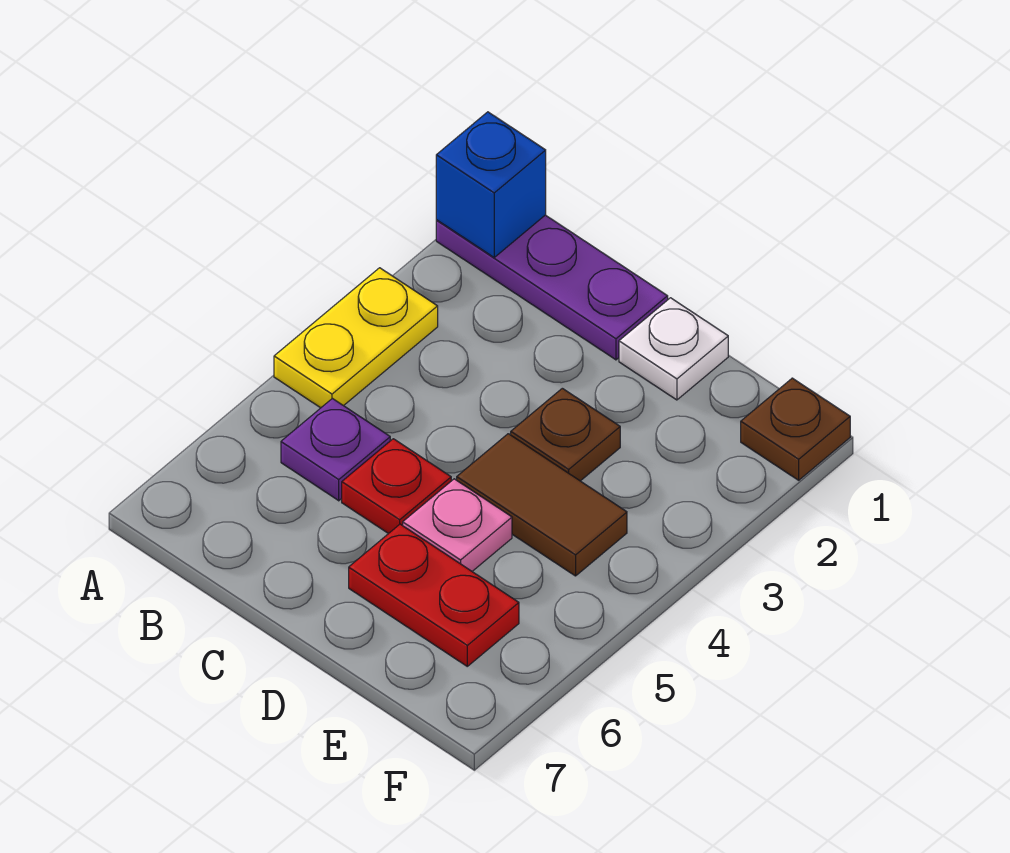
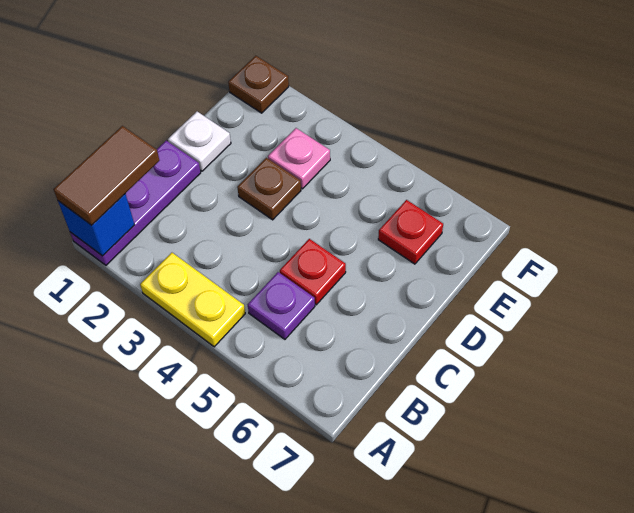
brown 1x2 tile [457,434,627,576] -> brown 1x2 tile moved to [54,126,159,225]
pink 1x1 plate [403,479,512,571] -> pink 1x1 plate moved to [268,128,330,189]
red 1x2 plate [349,524,519,666] -> red 1x1 plate [378,200,443,264]

